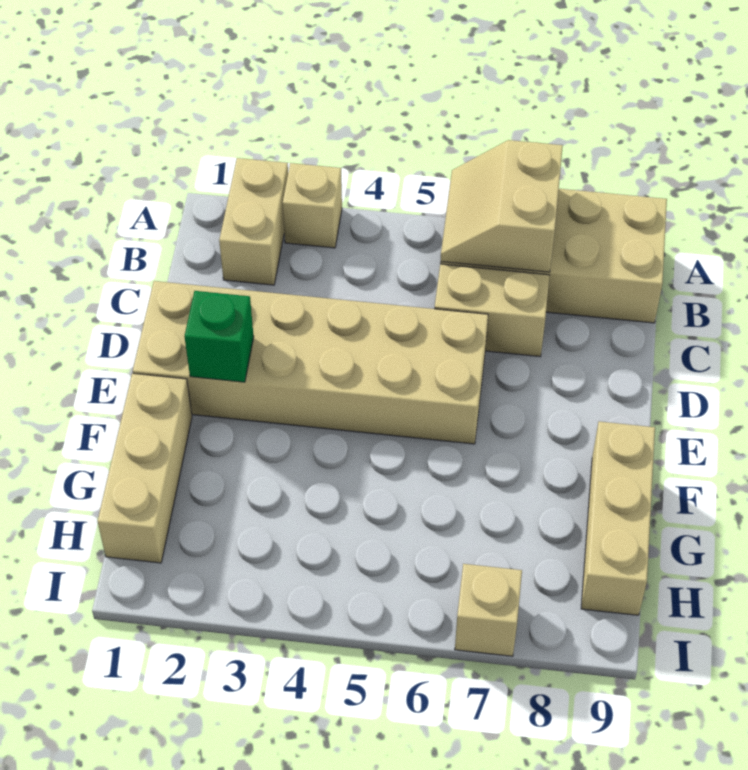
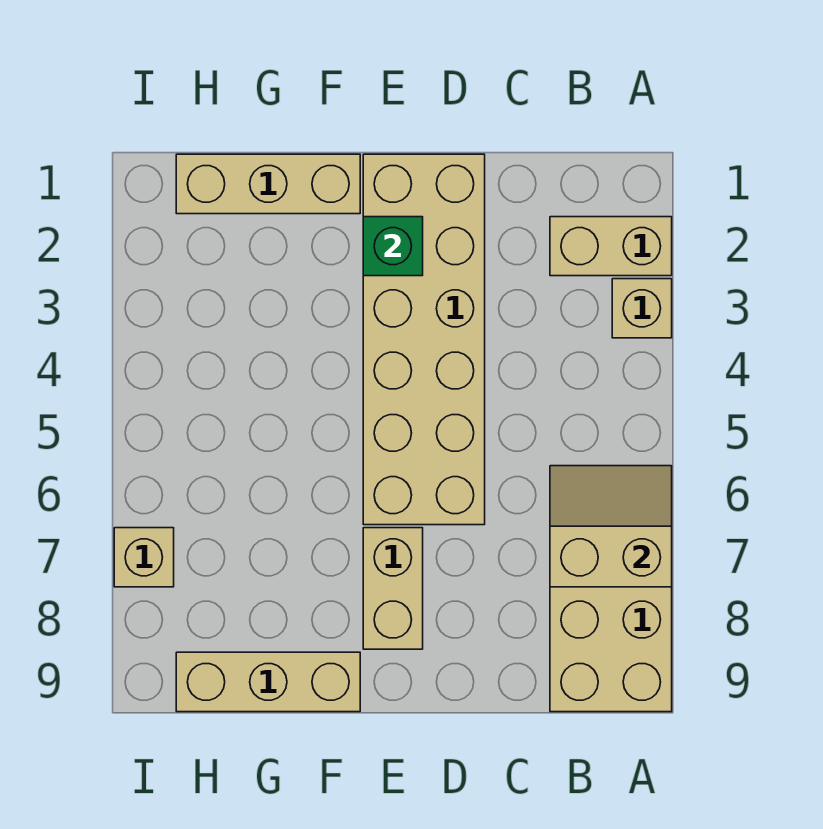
tan 1x2 brick [434,264,549,357] -> tan 1x2 brick moved to [363,528,423,649]

